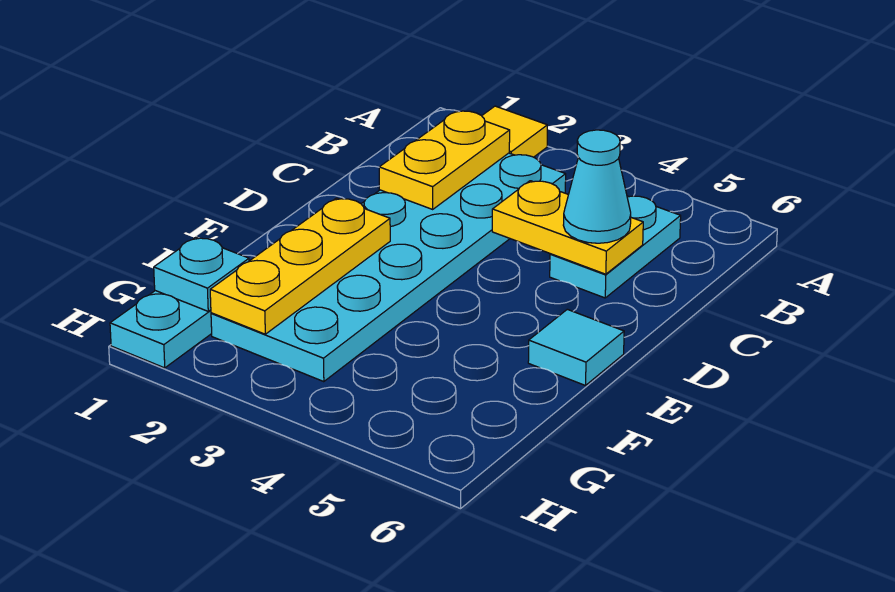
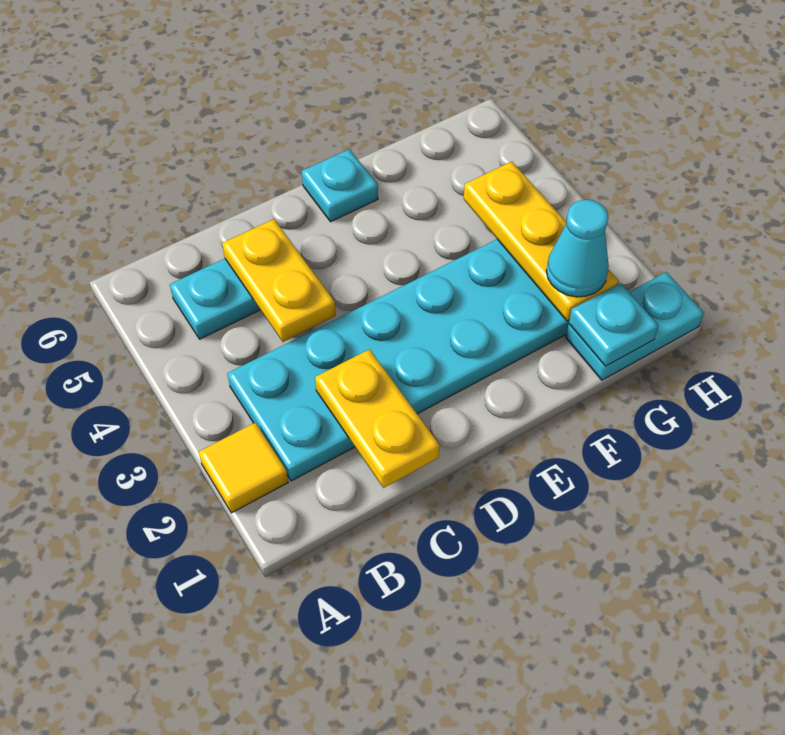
yellow 1x2 plate [379,111,510,209] -> yellow 1x2 plate turned to [315,349,440,488]
cyan 1x1 cone [563,130,631,243] -> cyan 1x1 cone moved to [546,200,609,297]
yellow 1x3 plate [210,198,390,334] -> yellow 1x3 plate turned to [464,162,619,321]
cyan 1x1 tile [528,309,624,386] -> cyan 1x1 plate [302,149,378,222]

